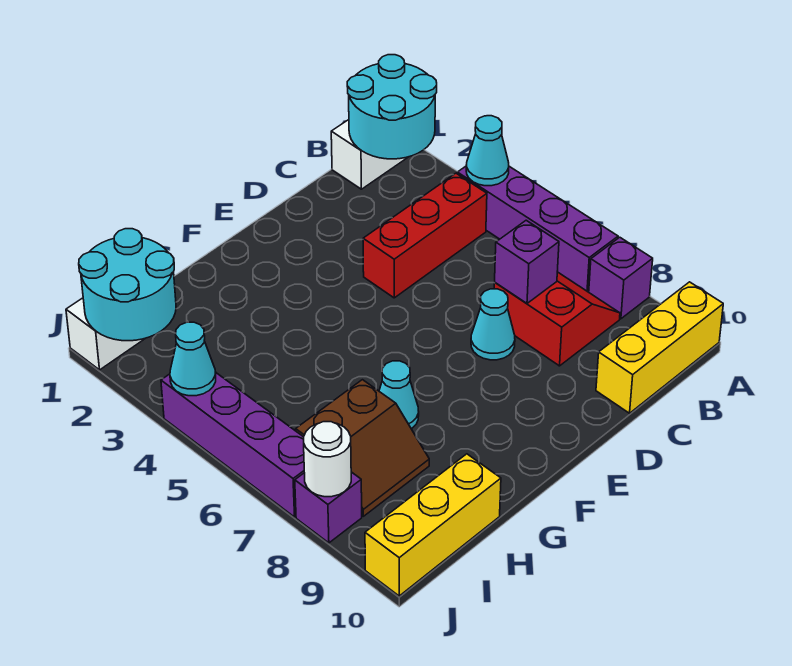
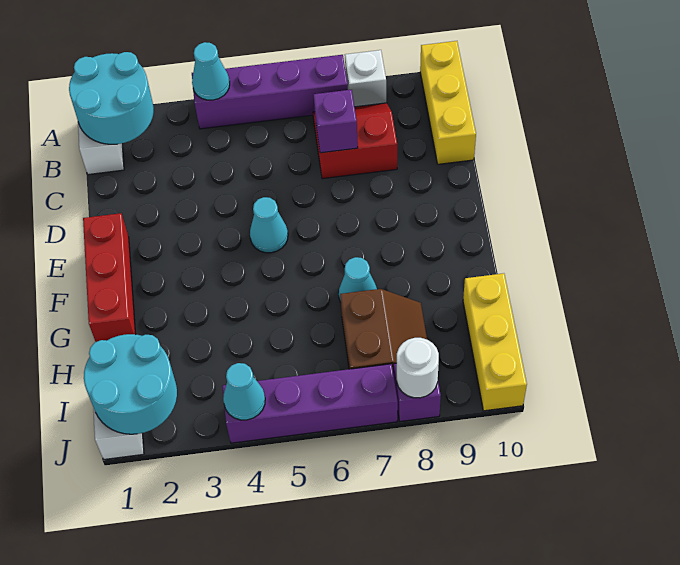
purple 1x1 brick [589,237,653,319] -> white 1x1 brick [345,50,386,107]
red 1x3 brick [363,173,487,298] -> red 1x3 brick moved to [83,213,136,342]
cyan 1x1 cone [471,289,515,360] -> cyan 1x1 cone moved to [250,197,288,253]

